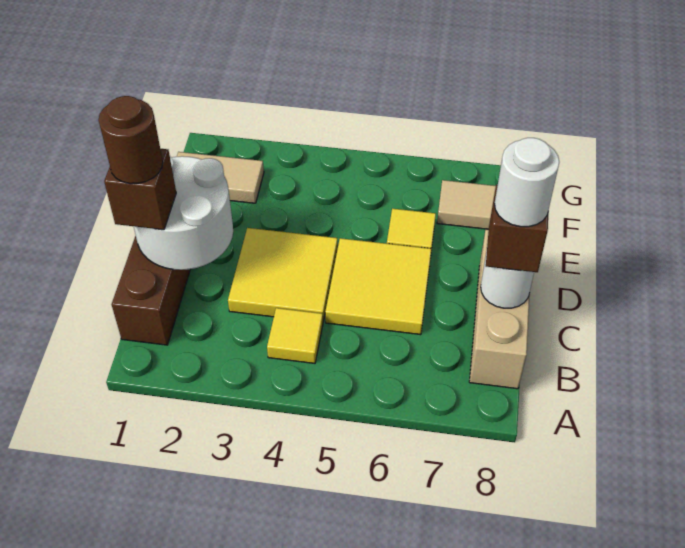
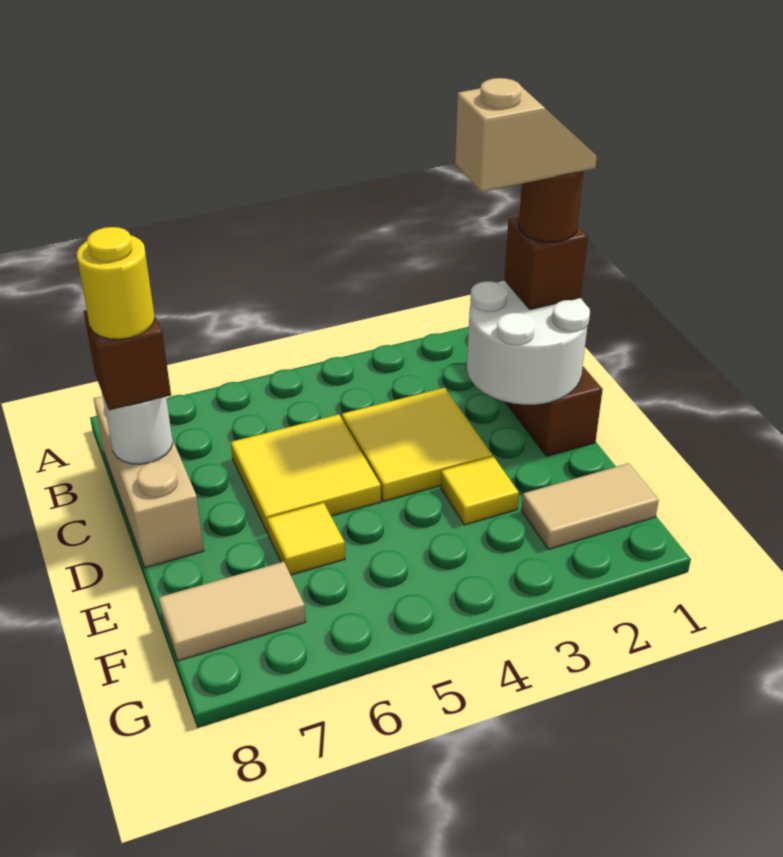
yellow 1x1 tile [267,308,323,363] -> yellow 1x1 tile moved to [441,456,519,525]
none -> tan 1x2 slope [455,78,597,192]
white 1x1 round brick [495,138,559,227] -> yellow 1x1 round brick [77,227,155,339]

